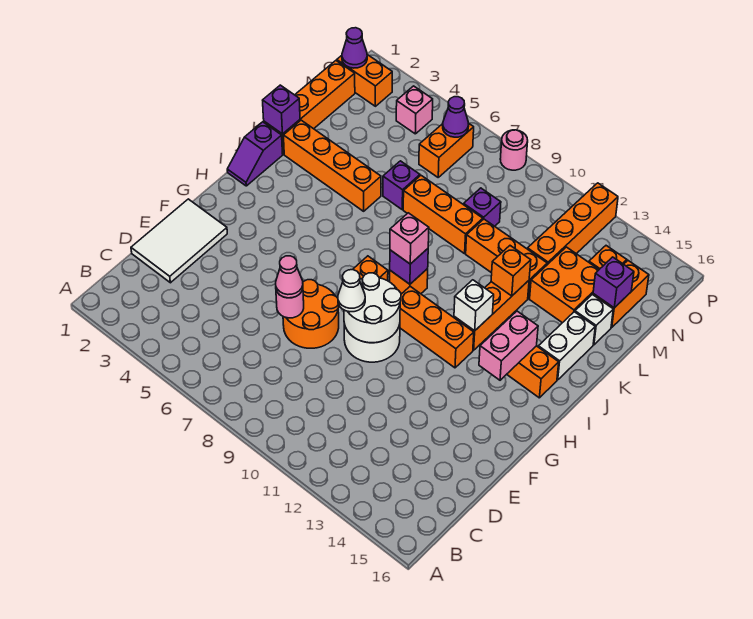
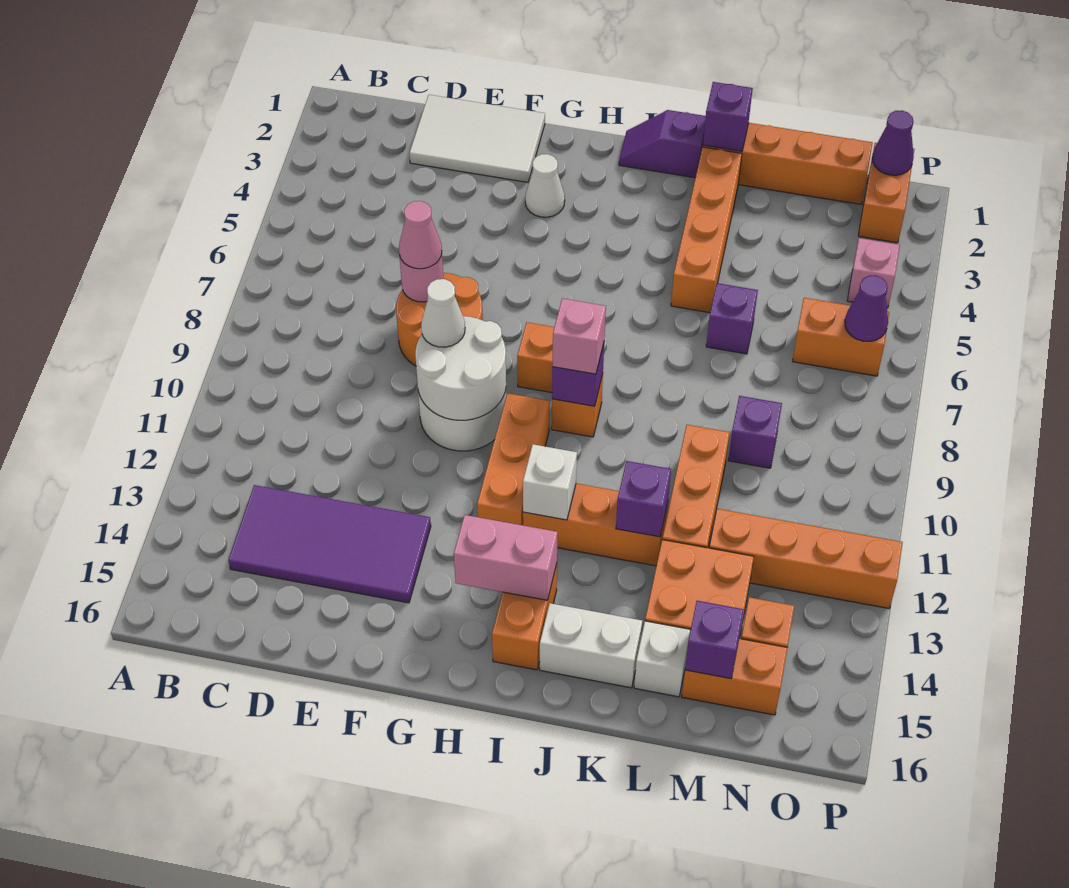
none -> purple 2x4 tile [228,485,431,603]
none -> white 1x1 cone [525,154,565,217]
orange 1x1 brick [491,246,531,296] -> purple 1x1 brick [616,461,671,537]
orange 1x3 brick [403,176,483,254] -> none
pink 1x1 round brick [500,130,528,170] -> none

